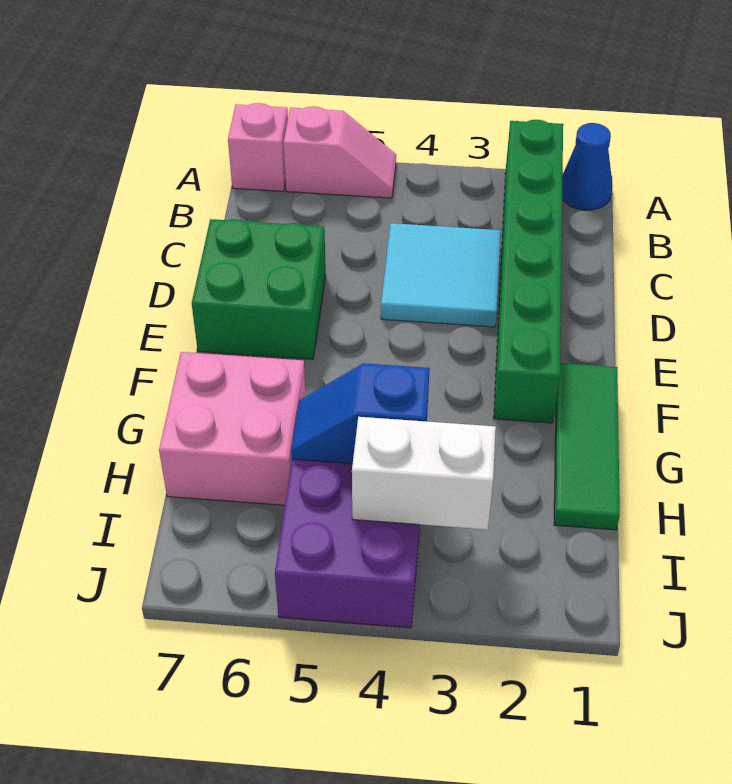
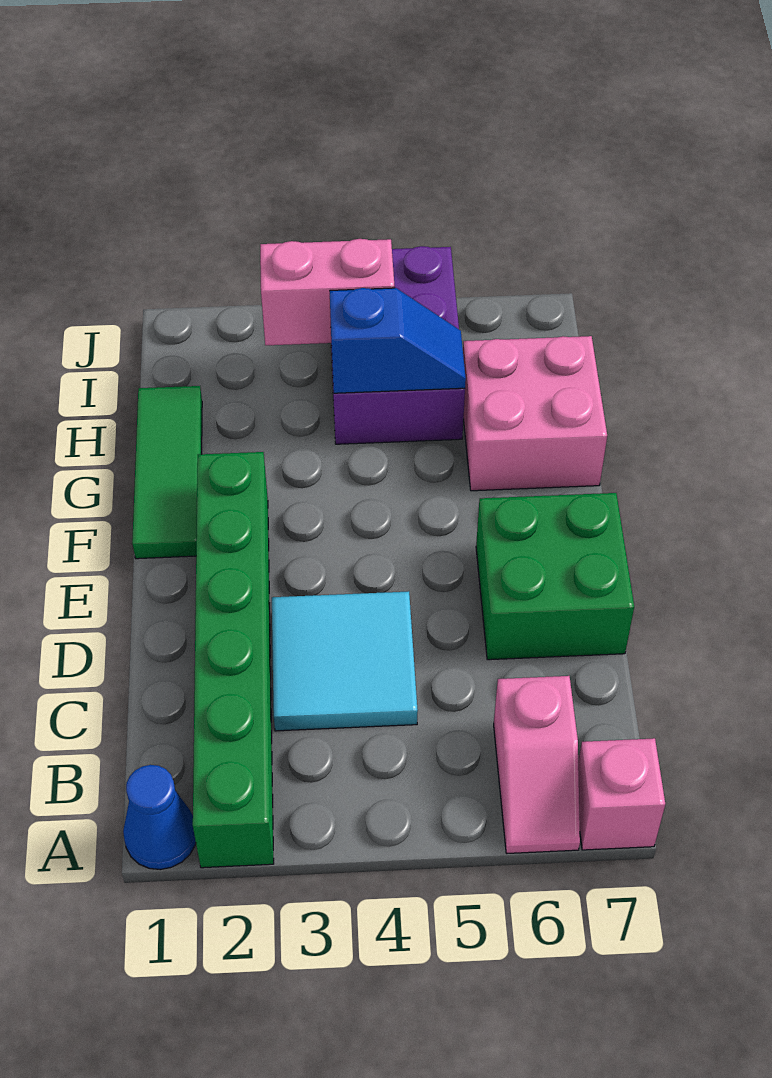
pink 1x2 slope [284,106,396,198] -> pink 1x2 slope turned to [494,676,580,853]
white 1x2 brick [352,417,496,530] -> pink 1x2 brick [260,239,395,345]

